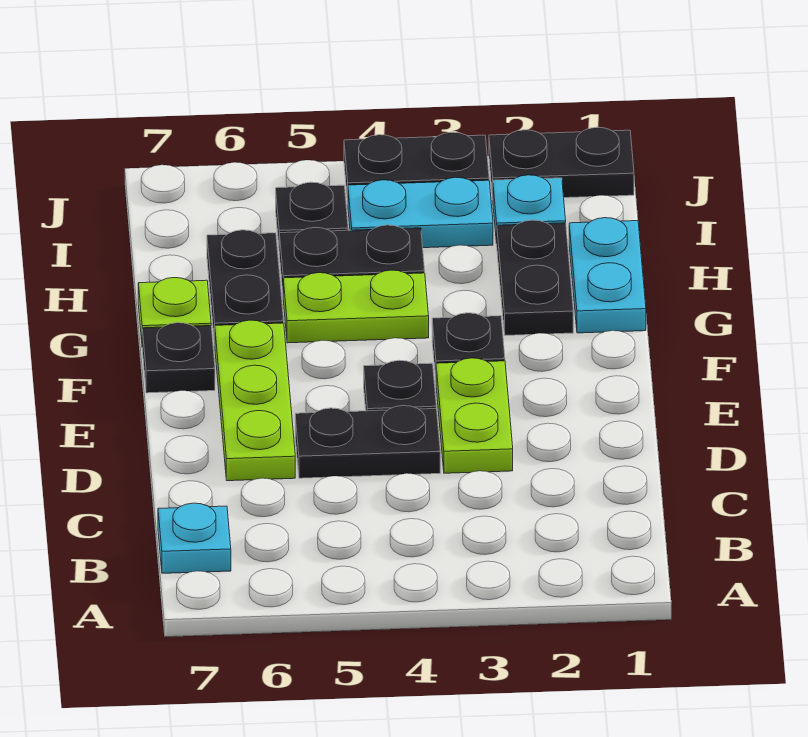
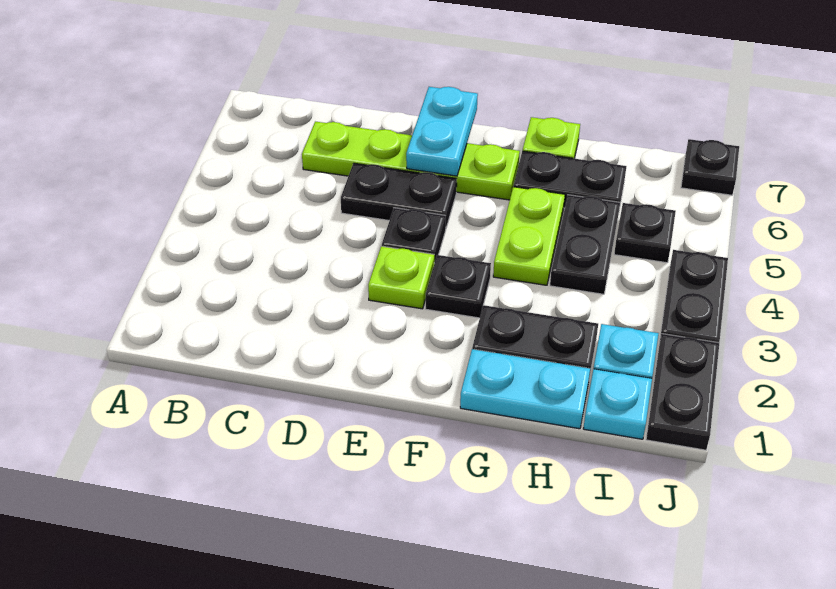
cyan 1x1 plate [158,503,231,573] -> cyan 1x1 plate moved to [583,369,652,439]
lime 1x2 plate [436,358,513,473] -> lime 1x1 plate [368,246,434,309]
black 1x2 plate [295,406,440,478] -> black 1x2 plate turned to [341,163,457,228]
lime 1x3 plate [215,320,295,481] -> lime 1x4 plate [302,122,520,200]
black 1x1 plate [142,323,215,393] -> black 1x1 plate moved to [681,139,739,195]
cyan 1x2 plate [348,177,493,248] -> cyan 1x2 plate moved to [406,87,478,176]

